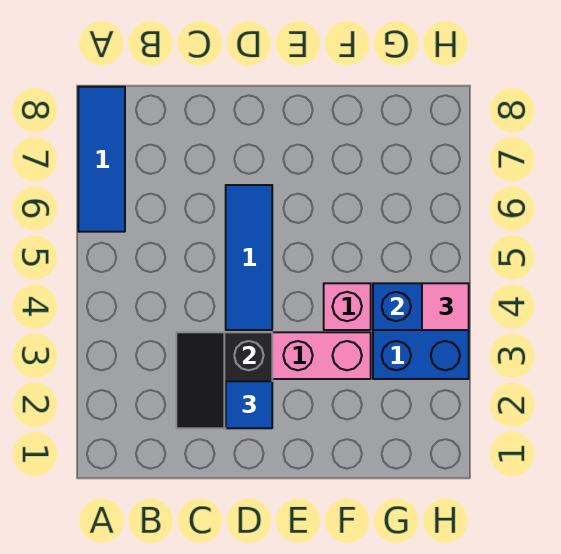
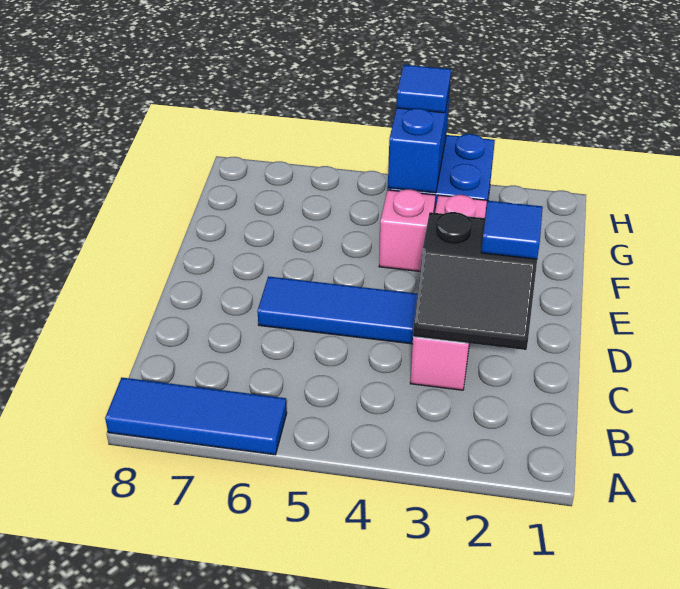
pink 1x1 tile [422,283,469,330] -> blue 1x1 tile [396,65,451,113]

